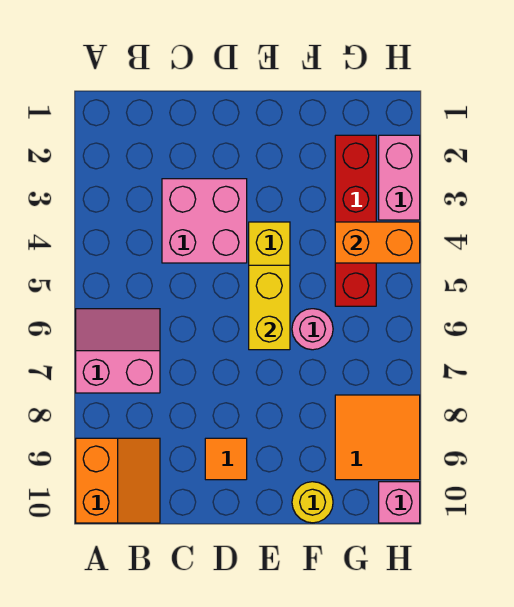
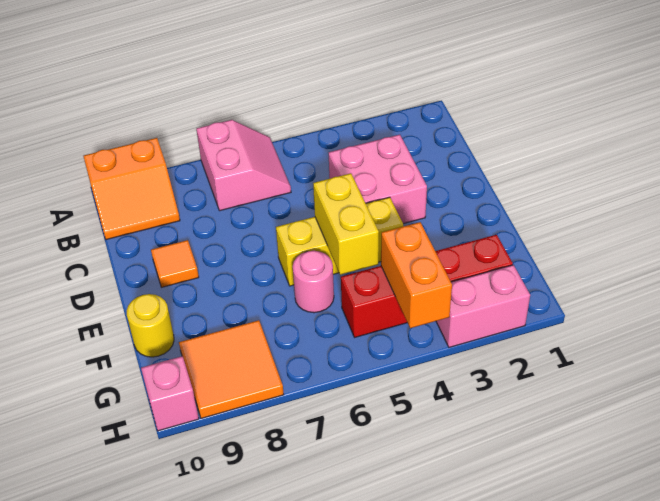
yellow 1x2 brick [249,265,290,350] -> yellow 1x2 brick turned to [313,173,379,275]

